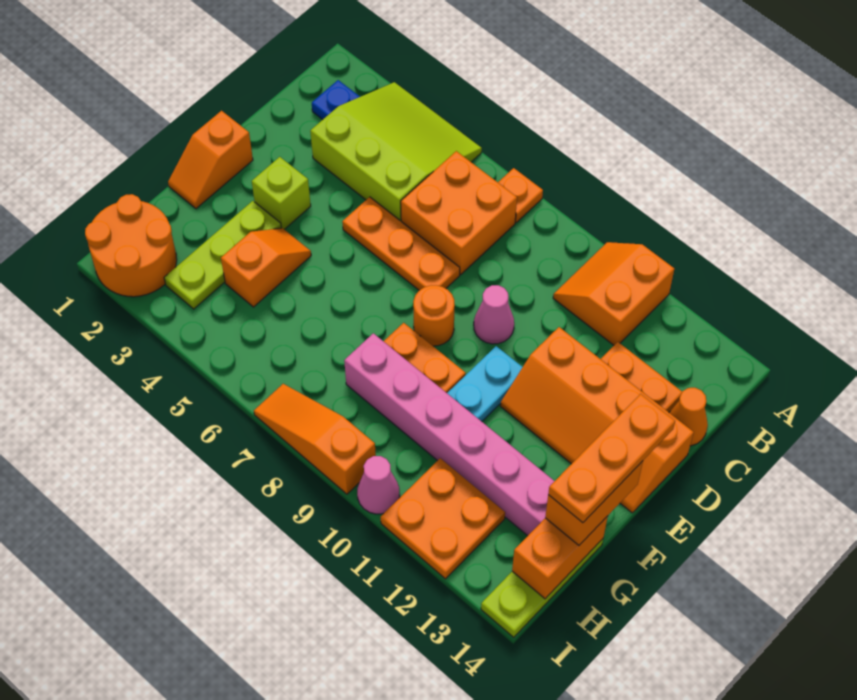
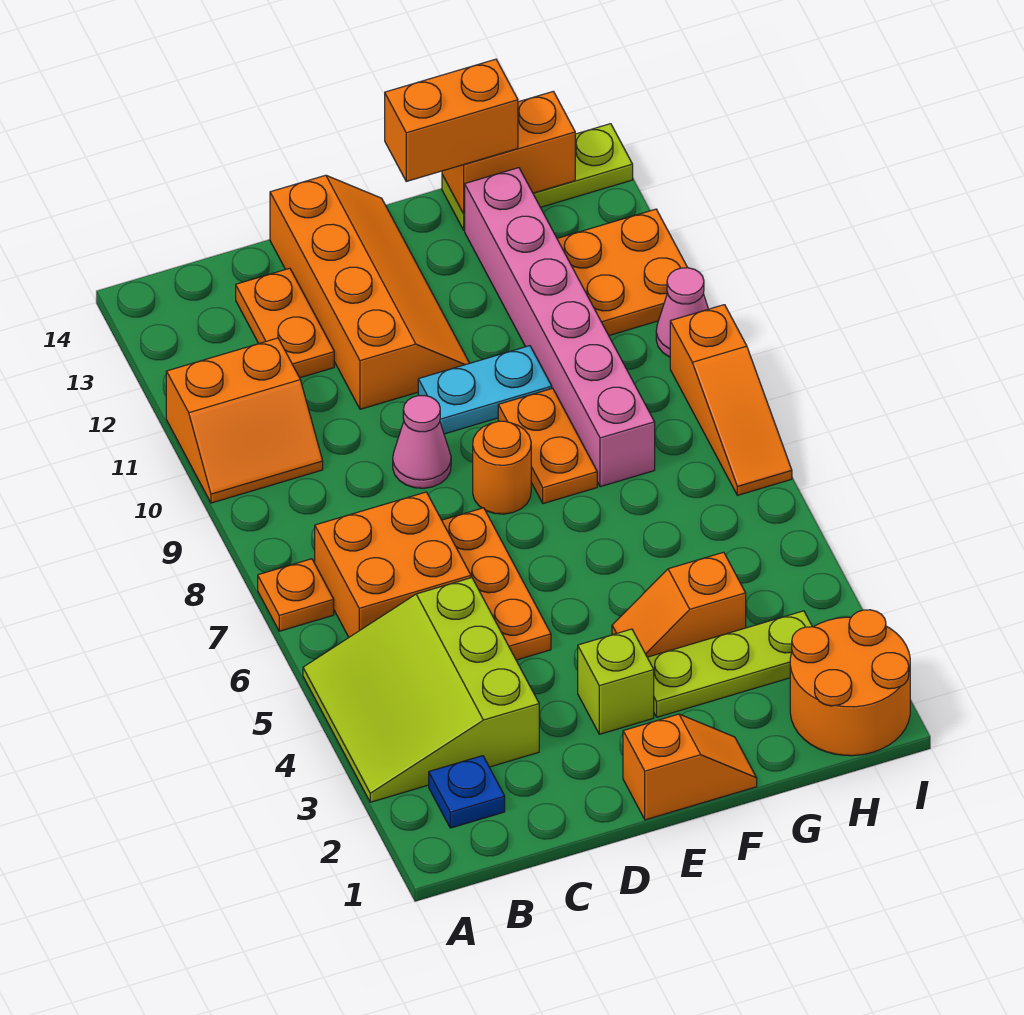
orange 1x1 cone [669,388,708,446] -> none
orange 1x3 plate [548,394,675,523] -> none

